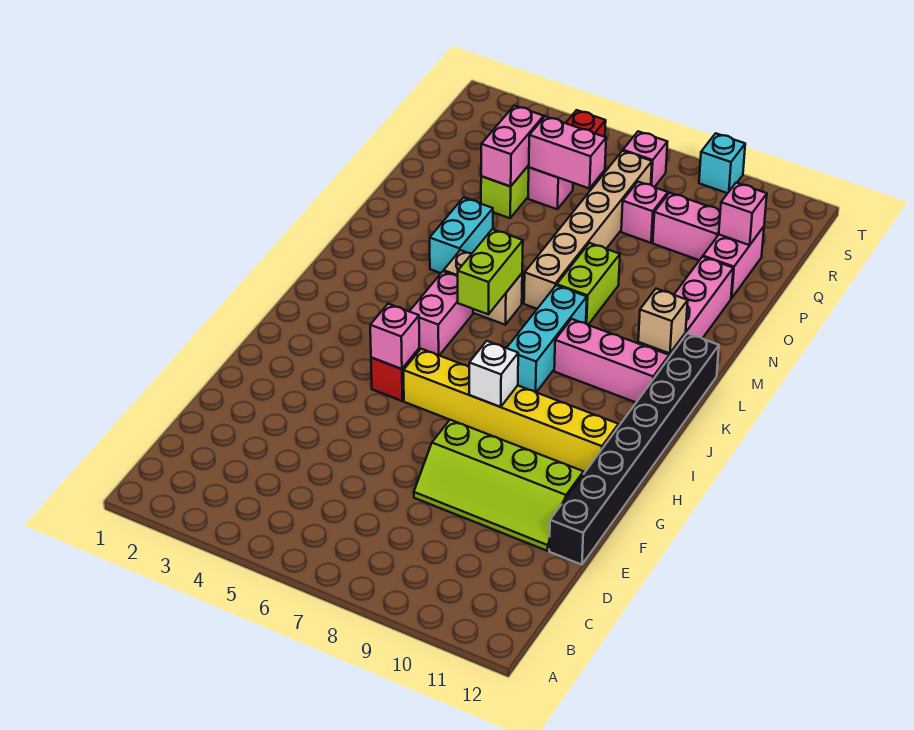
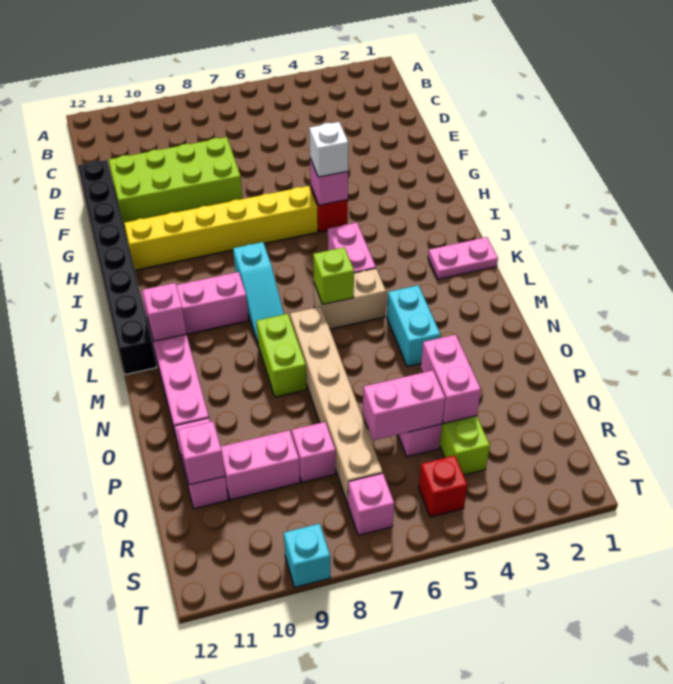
lime 2x4 slope [414,420,584,551] -> lime 2x4 brick [109,137,242,226]
white 1x1 brick [469,341,518,407] -> white 1x1 brick moved to [309,122,348,177]
cyan 1x3 brick [507,285,587,392] -> cyan 1x3 slope [233,242,284,343]
none -> pink 1x2 plate [428,237,498,279]
lime 1x2 brick [458,229,523,314] -> lime 1x1 brick [313,247,354,305]
tan 1x1 brick [638,289,688,354] -> pink 1x1 brick [143,283,186,341]

